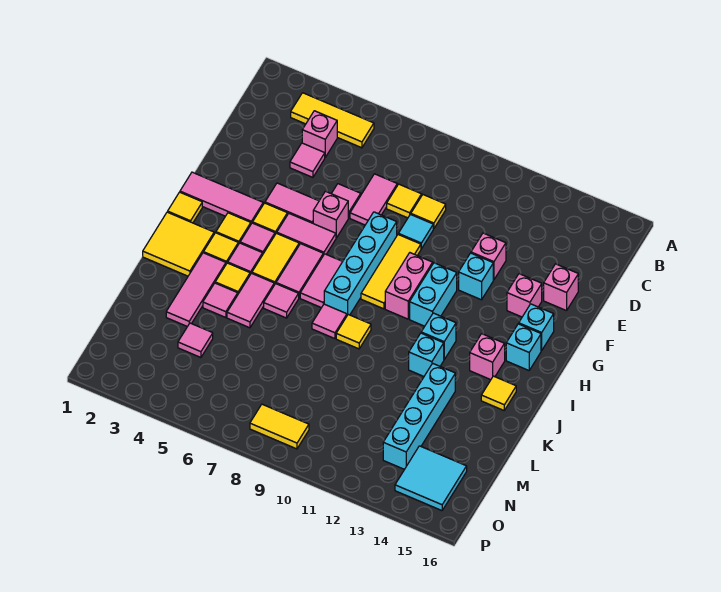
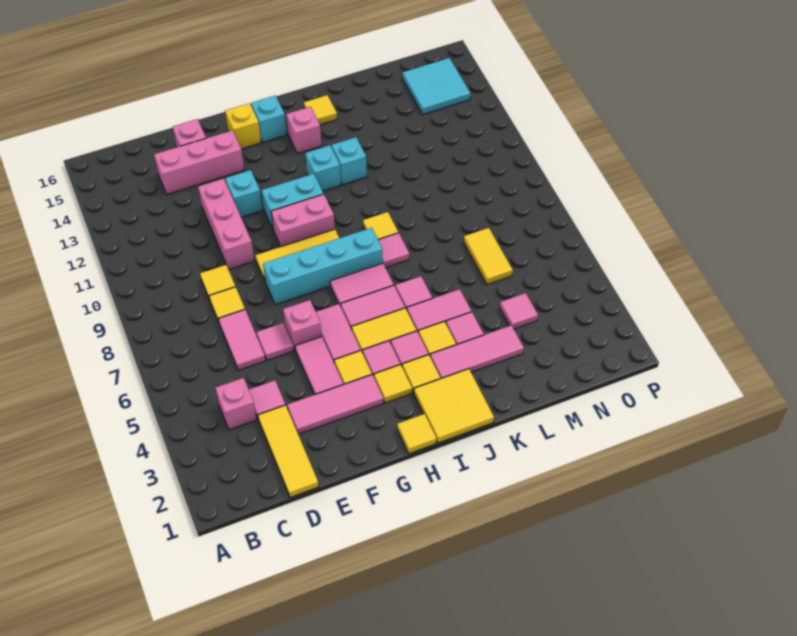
yellow 1x3 tile [291,93,374,148] -> yellow 1x3 tile moved to [258,405,319,498]
pink 1x2 tile [350,174,397,225] -> pink 1x2 tile turned to [218,310,265,370]
cyan 1x1 tile [398,214,433,249] -> none
pink 1x1 brick [471,233,506,280] -> pink 1x3 brick [198,179,254,270]
pink 1x1 brick [507,274,542,317] -> pink 1x3 brick [154,130,244,194]
pink 1x3 tile [180,172,263,223] -> pink 1x3 tile turned to [287,375,384,434]
cyan 1x1 brick [519,304,554,351] -> yellow 1x1 brick [225,103,261,149]
cyan 1x4 brick [383,363,455,469] -> none
yellow 1x2 tile [250,404,309,449] -> yellow 1x2 tile moved to [464,228,513,285]

